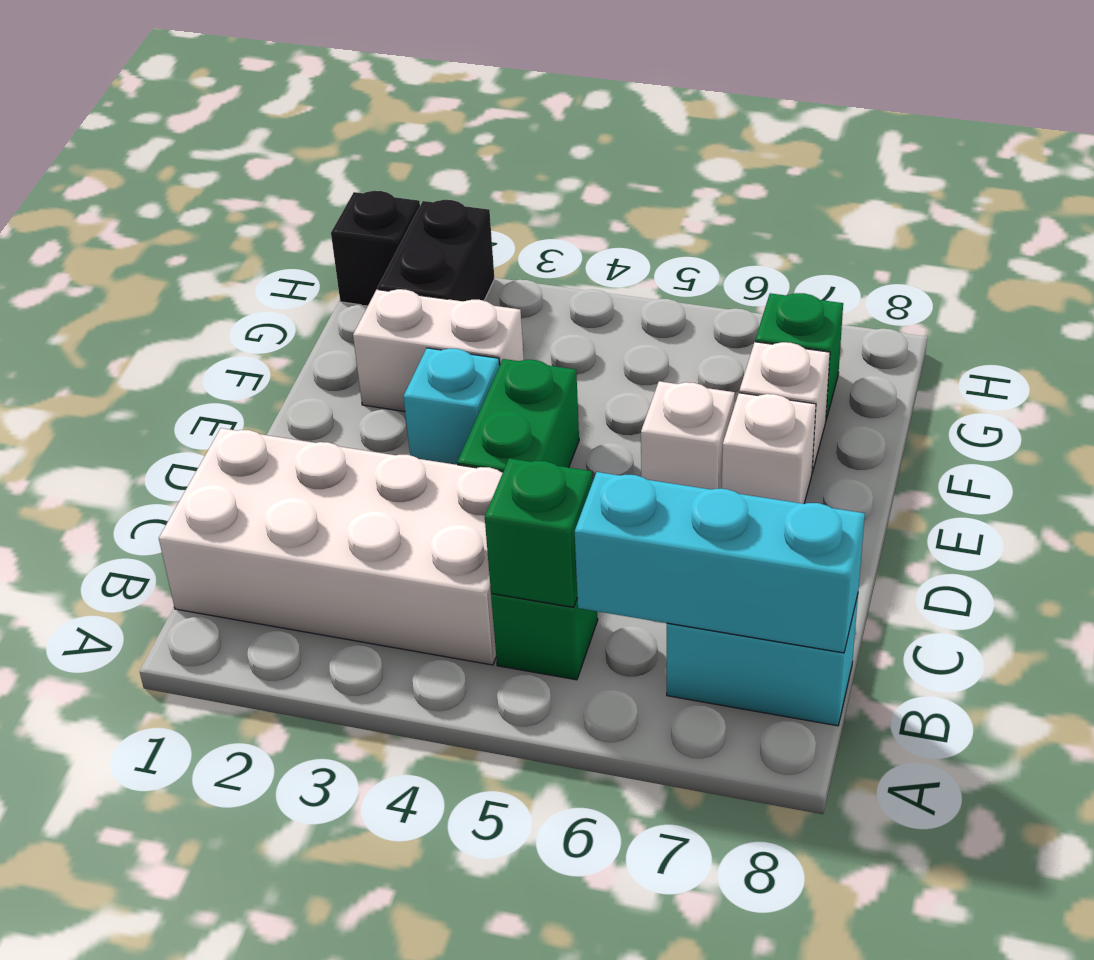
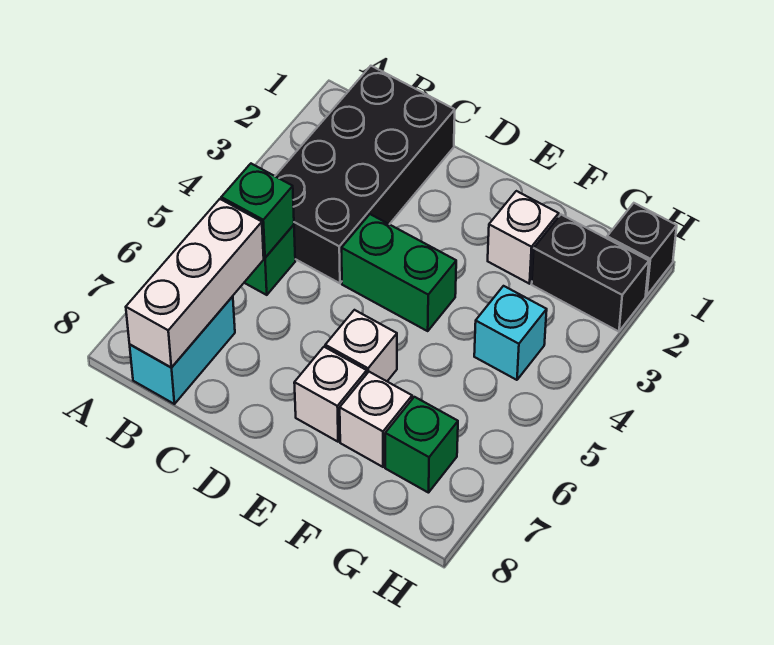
white 2x4 brick [159,428,503,665] -> black 2x4 brick [275,66,455,283]
cyan 1x3 brick [575,472,865,653] -> white 1x3 brick [126,199,264,368]
cyan 1x1 brick [403,348,500,465] -> cyan 1x1 brick moved to [474,286,547,380]
white 1x2 brick [353,289,524,411] -> white 1x1 brick [488,191,559,284]

